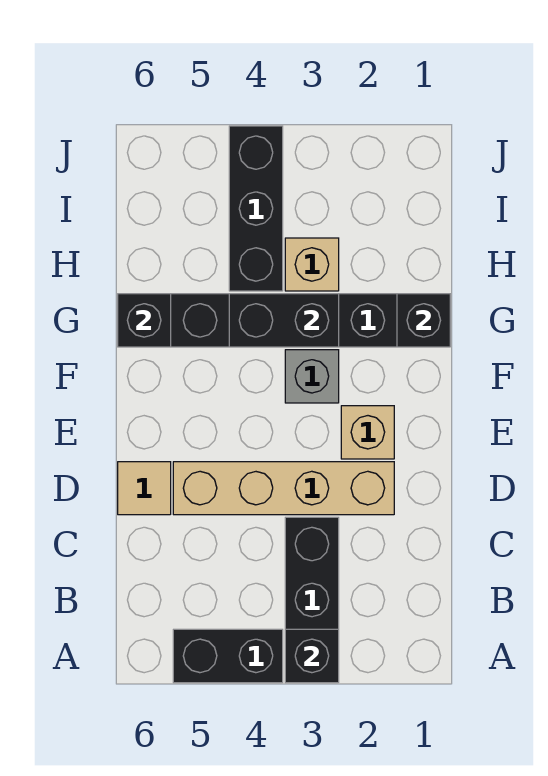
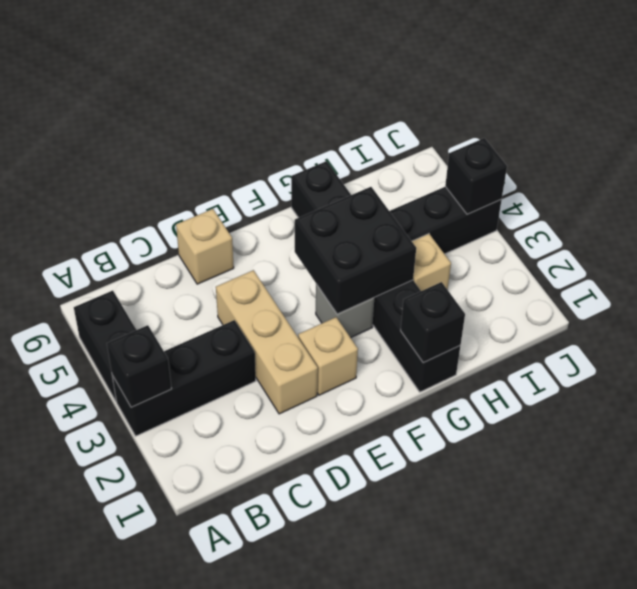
tan 1x4 brick [173,462,394,515] -> tan 1x3 brick [216,270,318,414]
tan 1x1 tile [118,462,171,515] -> tan 1x1 brick [176,209,234,284]
black 1x2 brick [229,294,339,347] -> black 2x2 brick [295,187,416,314]
black 1x1 brick [118,294,171,347] -> black 1x1 brick moved to [445,138,507,214]

